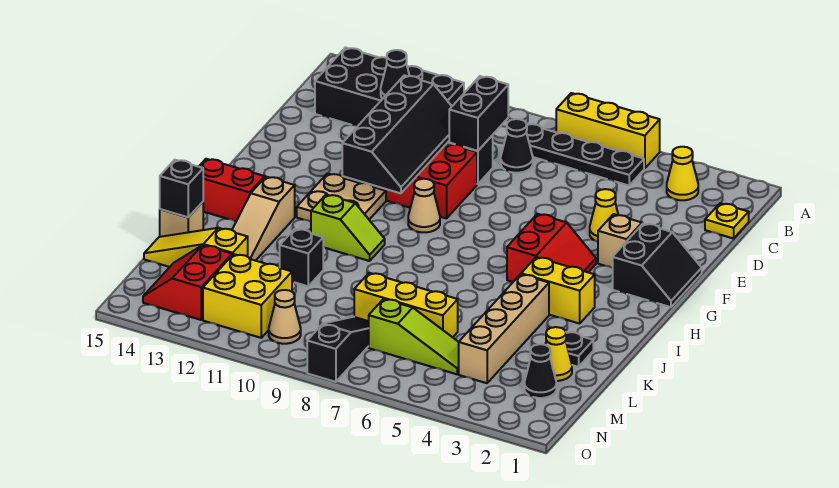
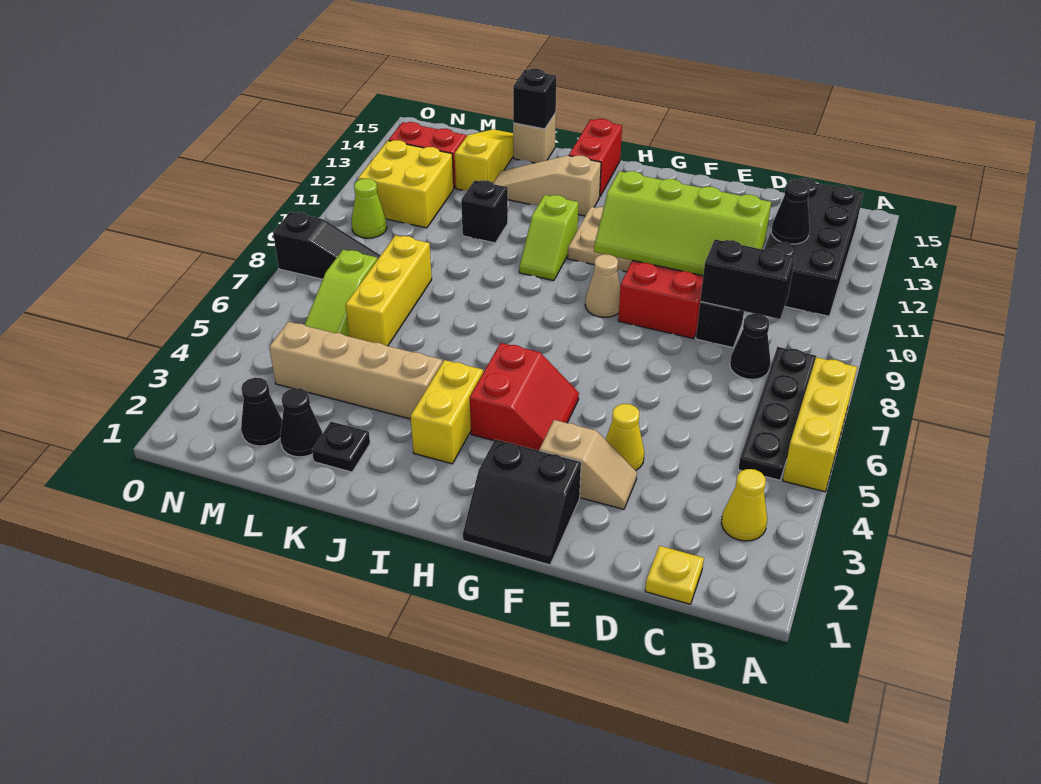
black 2x4 slope [342,75,452,193] -> lime 2x4 slope [594,171,771,276]
red 2x2 slope [507,214,596,282] -> red 2x2 slope turned to [470,343,579,451]
yellow 1x1 cone [545,327,572,381] -> black 1x1 cone [280,388,322,457]
tan 1x1 cone [269,290,301,344] -> lime 1x1 cone [351,179,387,238]

